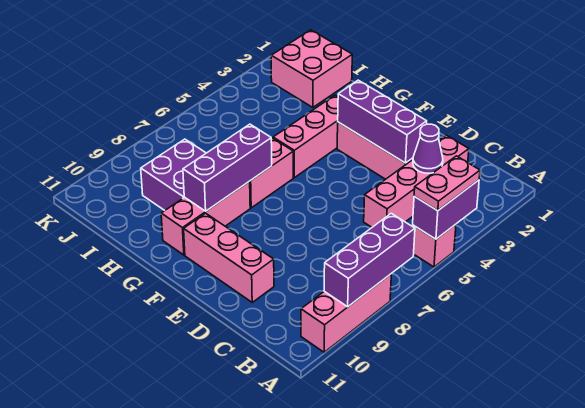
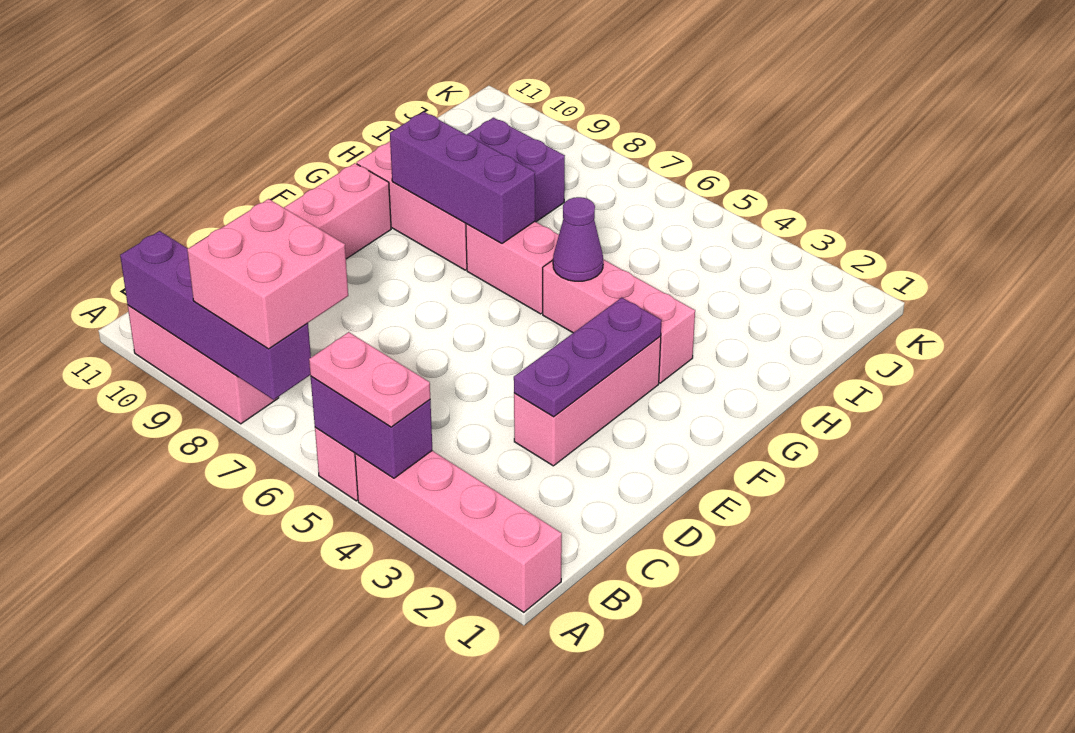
purple 1x3 brick [324,213,415,307] -> purple 1x4 brick [120,231,311,400]
pink 1x4 brick [364,135,469,227] -> pink 1x4 brick moved to [355,451,562,612]
purple 1x1 cone [413,124,443,173] -> purple 1x1 cone moved to [553,197,603,281]
purple 1x3 brick [338,80,427,163] -> purple 1x3 plate [514,298,662,417]
pink 2x2 brick [271,30,352,107] -> pink 2x2 brick moved to [187,199,348,349]

